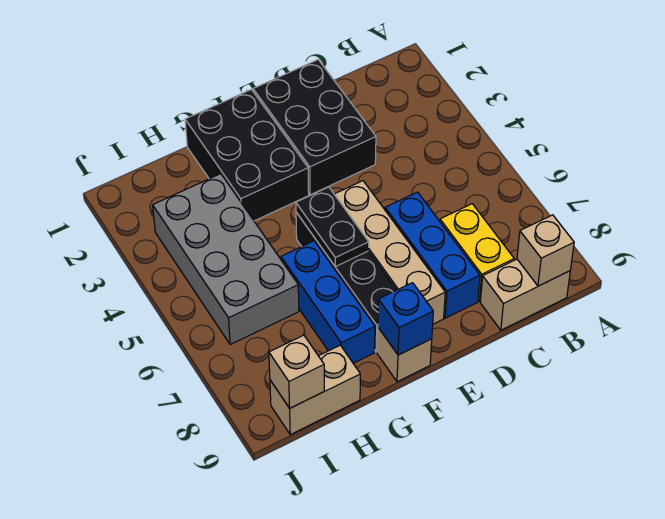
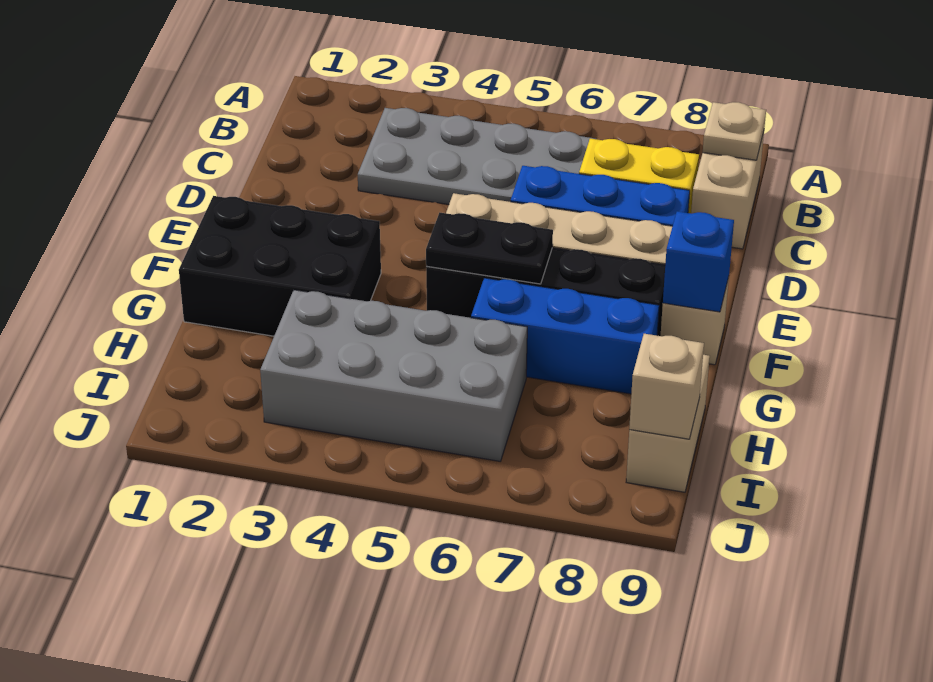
none -> grey 2x4 plate [358,108,596,204]
tan 1x1 brick [517,215,574,286] -> tan 1x1 plate [703,102,766,160]
black 2x3 brick [253,60,376,195] -> none

